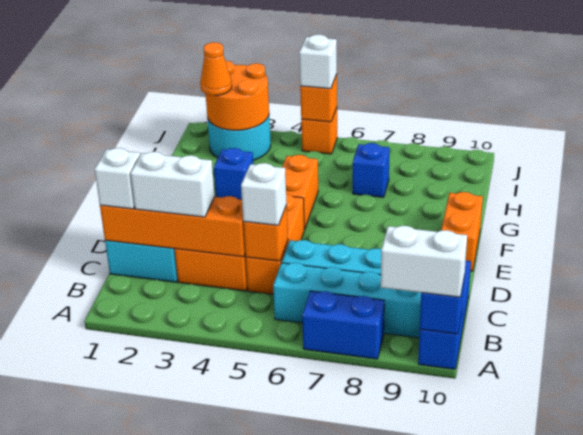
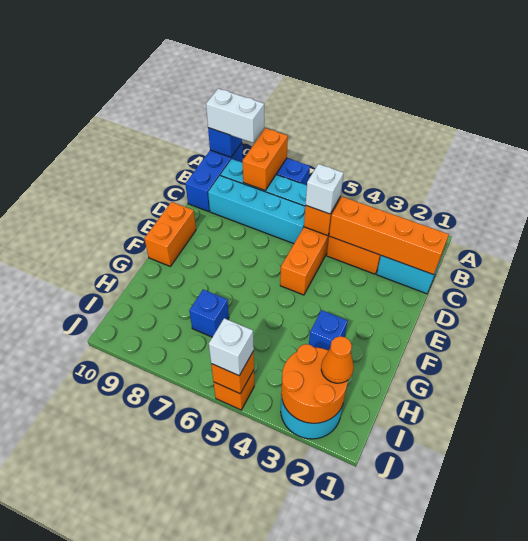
white 1x1 brick [95,148,140,209] -> none
white 1x2 brick [131,152,215,217] -> none
orange 1x2 brick [282,155,318,229] -> orange 1x2 brick moved to [243,128,288,190]

